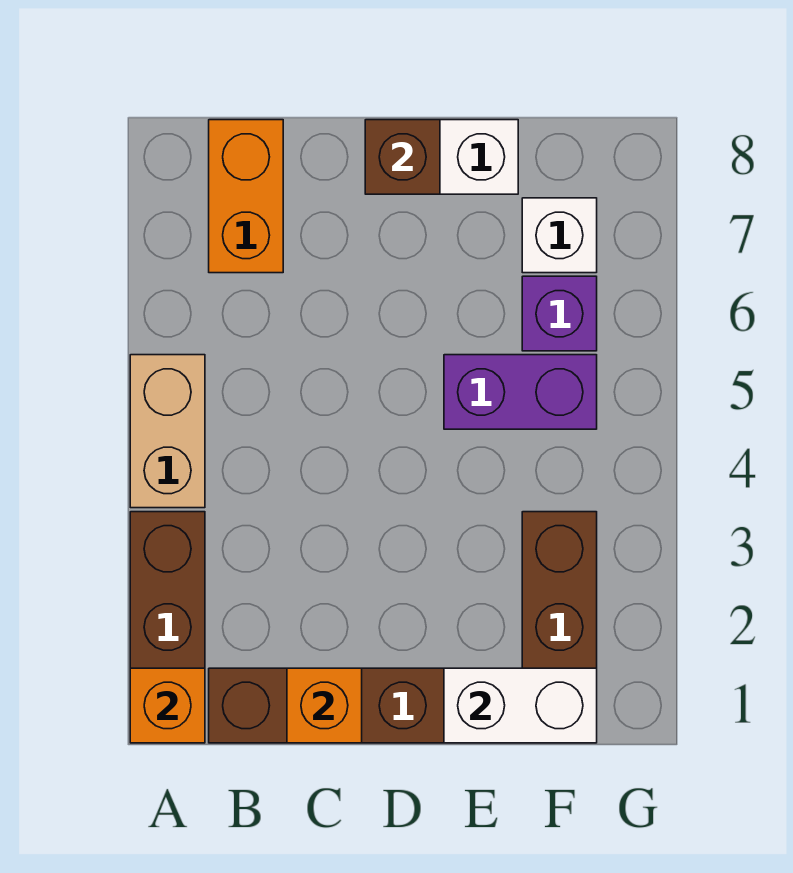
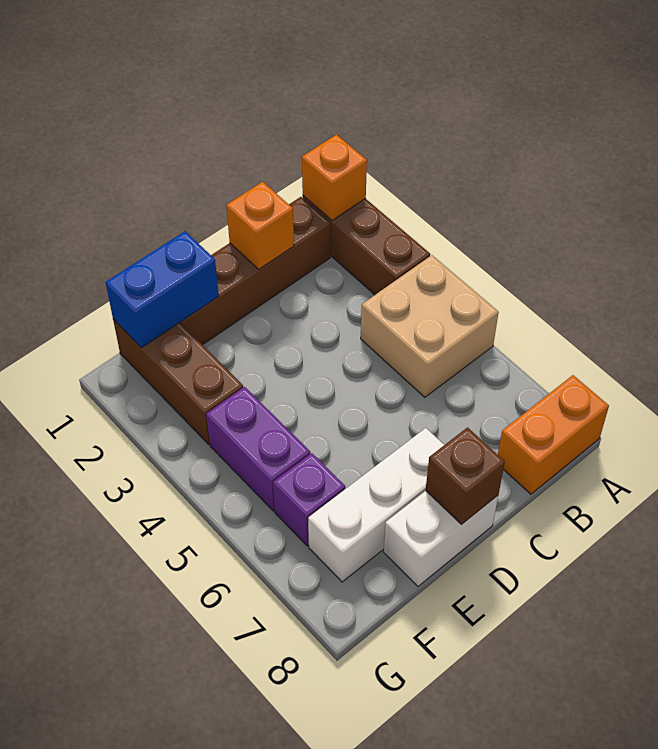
tan 1x2 brick [130,355,205,508] -> tan 2x2 brick [361,255,499,397]
orange 1x2 brick [209,120,283,273] -> orange 1x2 brick turned to [498,375,609,494]
white 1x2 brick [444,668,597,743] -> blue 1x2 brick [106,231,219,348]
purple 1x2 brick [444,355,597,429] -> purple 1x2 brick turned to [206,387,310,511]
white 1x1 brick [522,198,597,273] -> white 1x3 brick [308,428,444,582]

